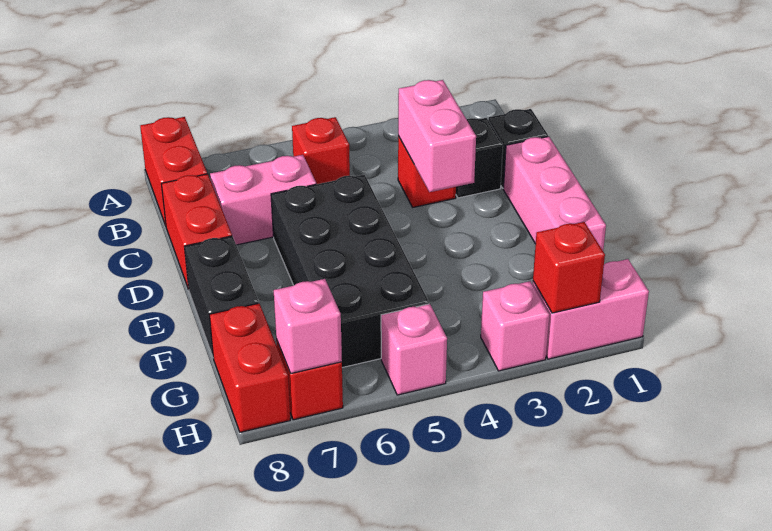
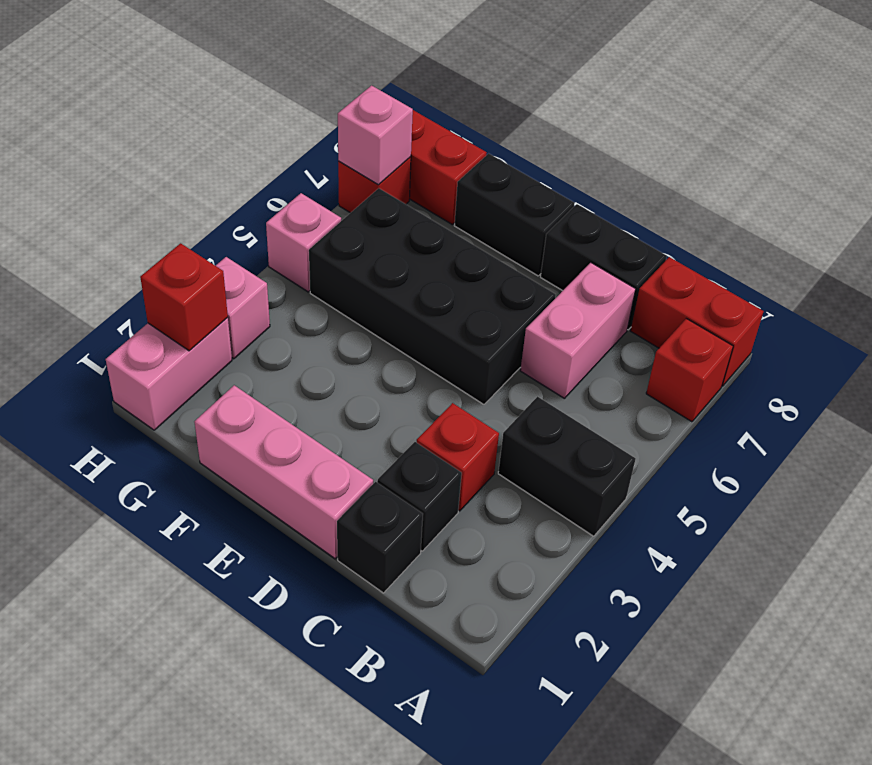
none -> black 1x2 brick [498,397,636,536]
red 1x1 brick [292,117,350,184] -> red 1x1 brick moved to [646,318,733,422]
pink 1x2 brick [398,80,476,192] -> none
red 1x2 brick [161,174,232,289] -> black 1x2 brick [541,204,667,330]

